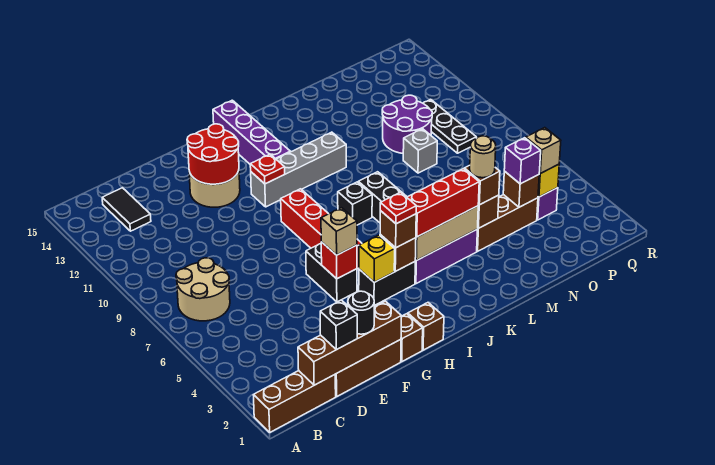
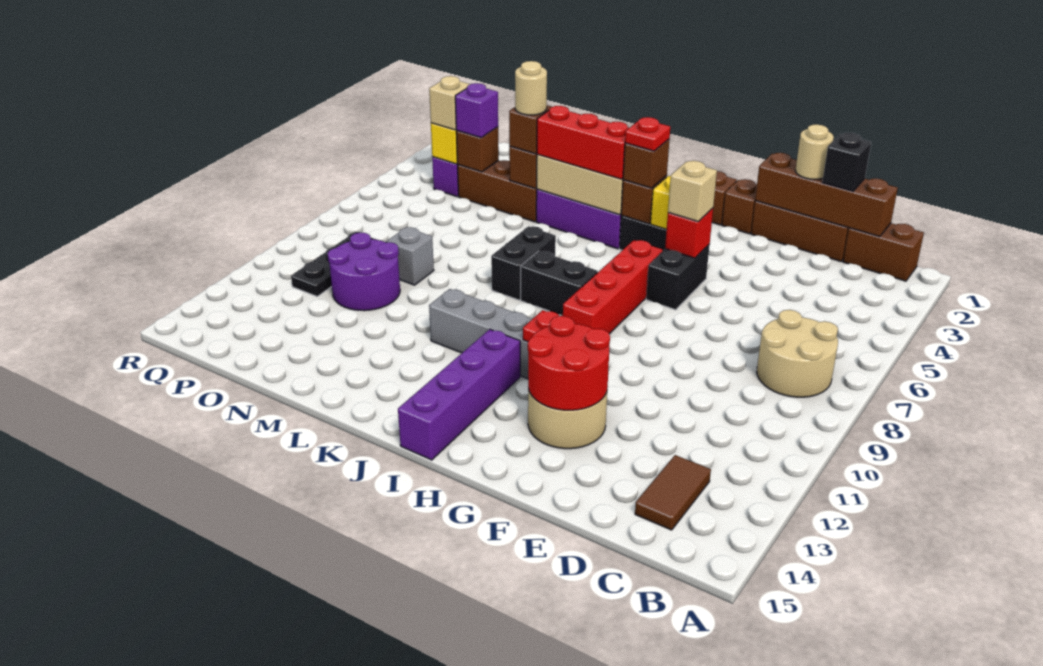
brown 1x3 brick [254,371,336,432] -> brown 1x2 brick [843,223,924,281]
black 1x2 tile [102,188,151,231] -> brown 1x2 tile [635,455,711,530]
black 1x1 round brick [348,291,374,334] -> tan 1x1 round brick [796,124,834,179]
black 1x1 brick [338,182,372,225] -> black 1x2 brick [521,251,598,316]

